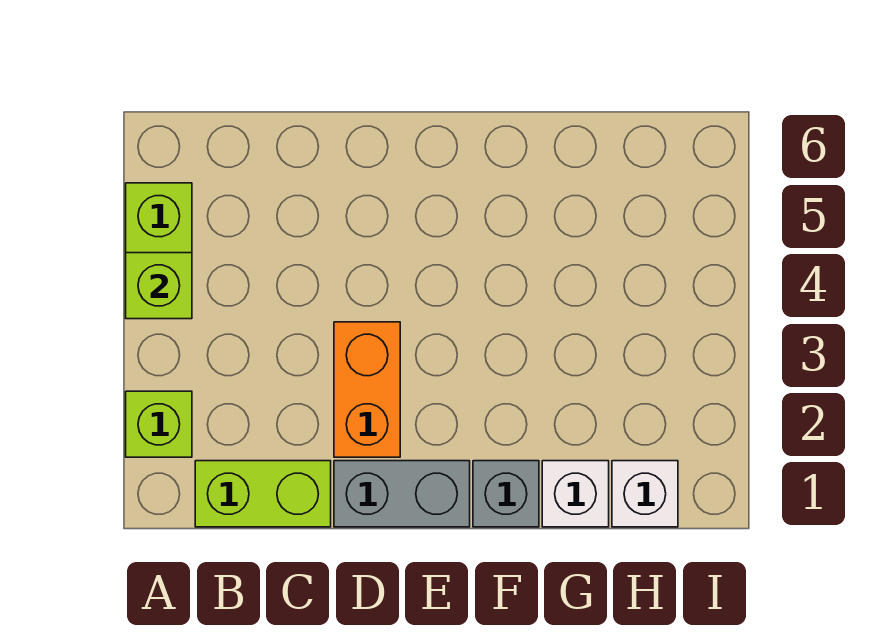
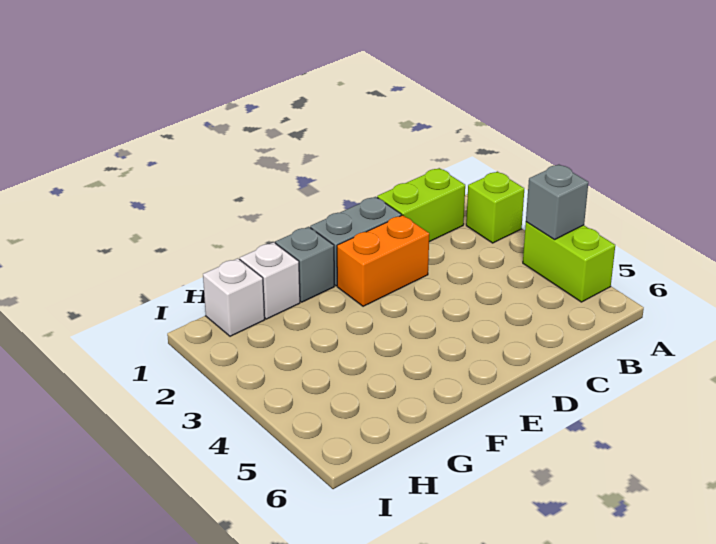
lime 1x1 brick [126,253,192,319] -> grey 1x1 brick [526,165,588,240]
orange 1x2 brick [334,322,400,457] -> orange 1x2 brick turned to [337,215,429,306]

